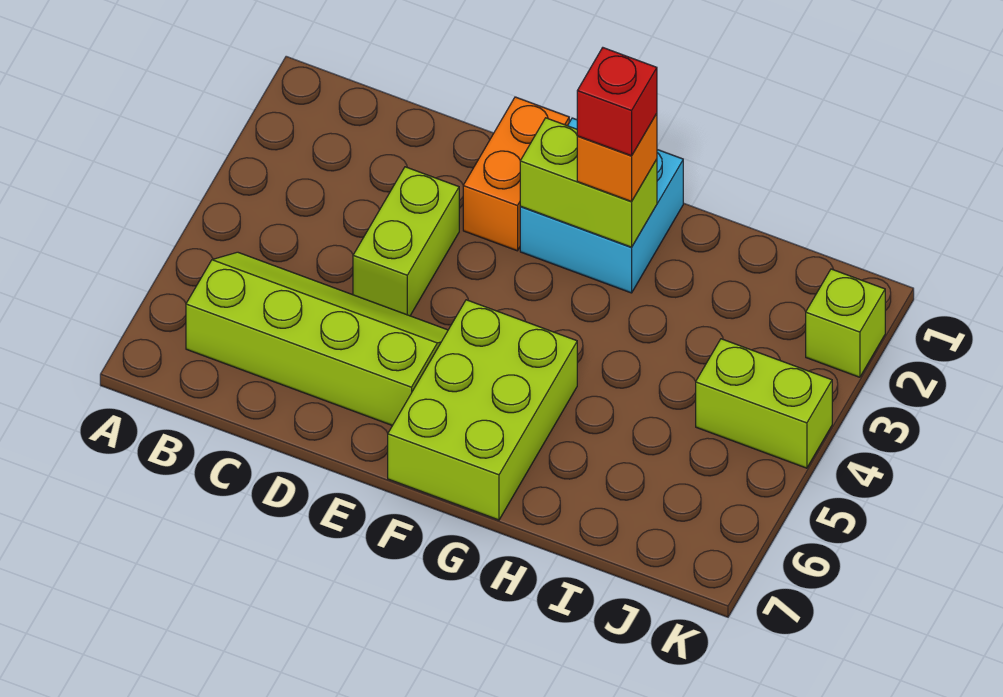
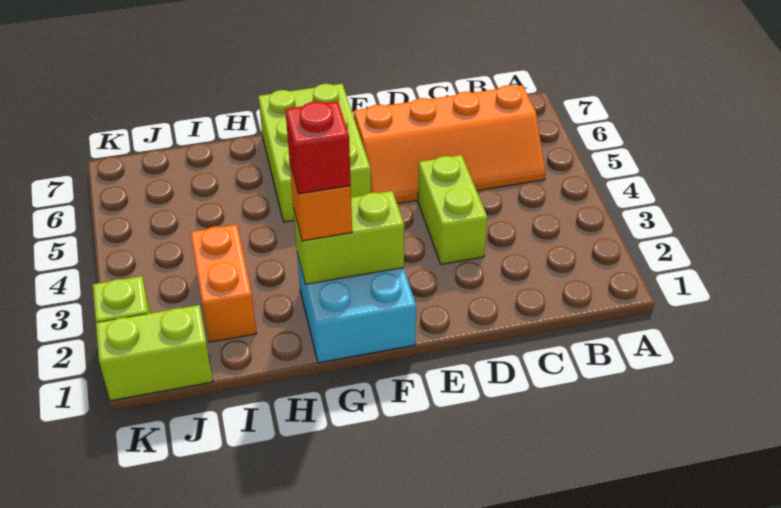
lime 2x4 slope [186,252,448,425] -> orange 2x4 slope [354,85,545,204]
orange 1x2 brick [463,97,569,251] -> orange 1x2 brick moved to [190,224,257,342]
lime 1x2 brick [696,339,832,468] -> lime 1x2 brick moved to [96,305,213,401]

